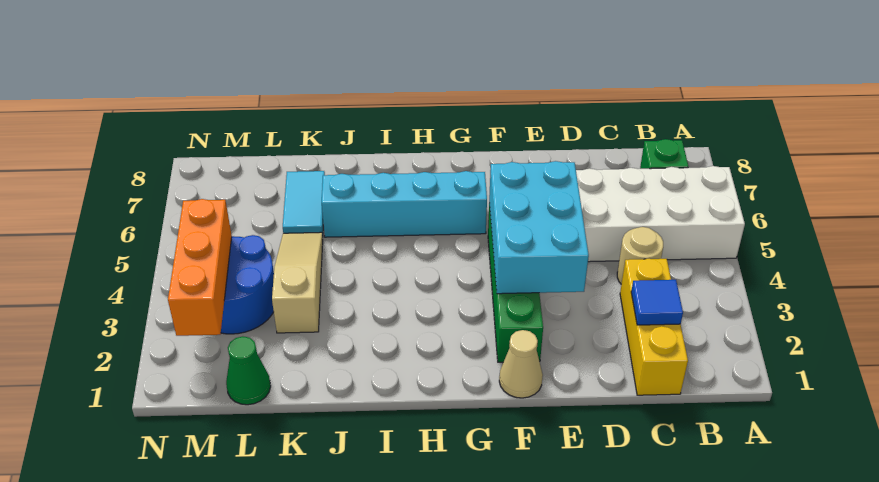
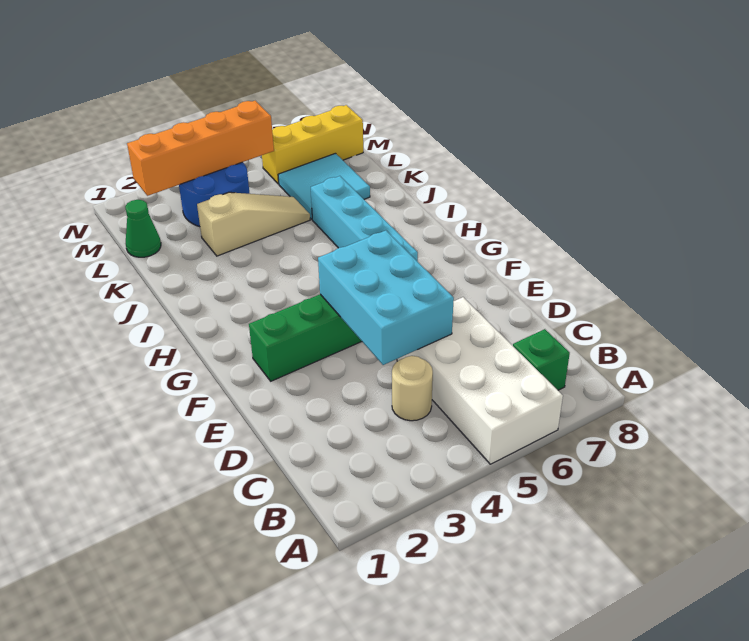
yellow 1x3 brick [620,259,688,395] -> yellow 1x3 brick moved to [262,105,363,184]
blue 1x1 tile [631,280,683,325] -> none
cyan 2x3 brick [489,161,589,294] -> cyan 2x3 brick turned to [318,230,454,365]
tan 1x1 cone [499,330,543,398] -> none
cyan 1x2 tile [283,171,325,235] -> cyan 2x2 tile [278,153,370,219]
orange 1x3 brick [168,199,232,336] -> orange 1x4 brick [127,101,274,196]

